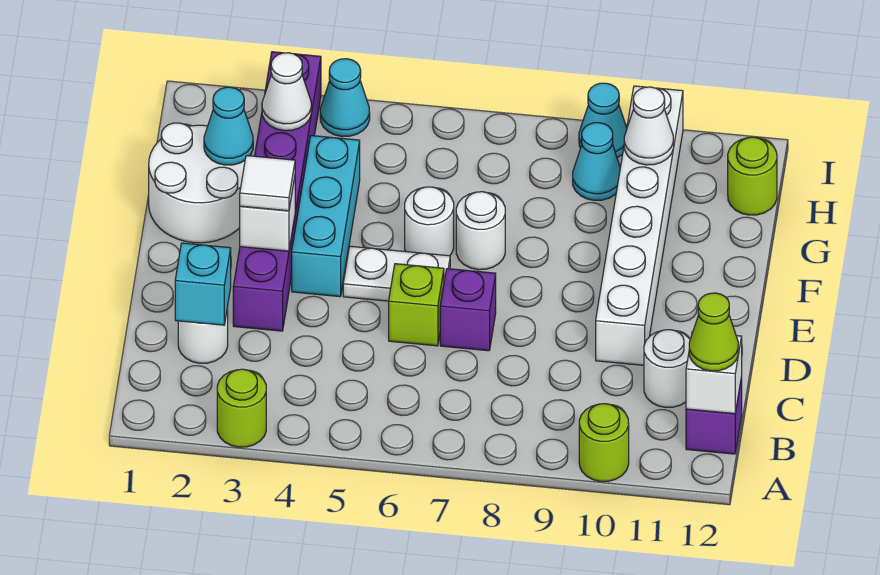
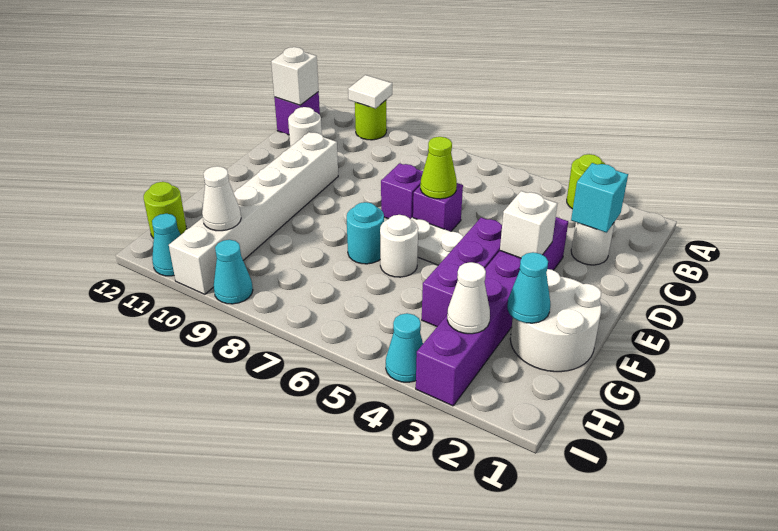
lime 1x1 cone [689,293,738,371] -> lime 1x1 cone moved to [420,137,457,199]
lime 1x1 brick [389,264,444,346] -> purple 1x1 brick [413,183,463,232]
white 1x1 tile [240,156,295,211] -> white 1x1 tile moved to [348,75,392,109]
cyan 1x3 brick [292,136,360,297] -> purple 1x3 brick [422,217,502,326]
white 1x1 round brick [456,192,505,270] -> cyan 1x1 round brick [347,202,384,264]
cyan 1x1 cone [573,123,620,200] -> cyan 1x1 cone moved to [152,214,181,276]

